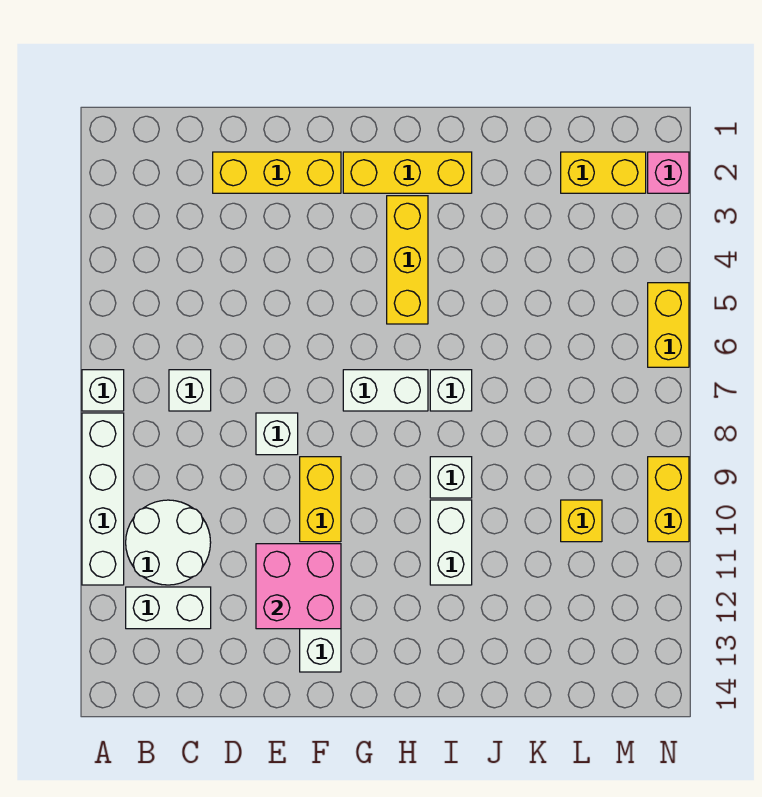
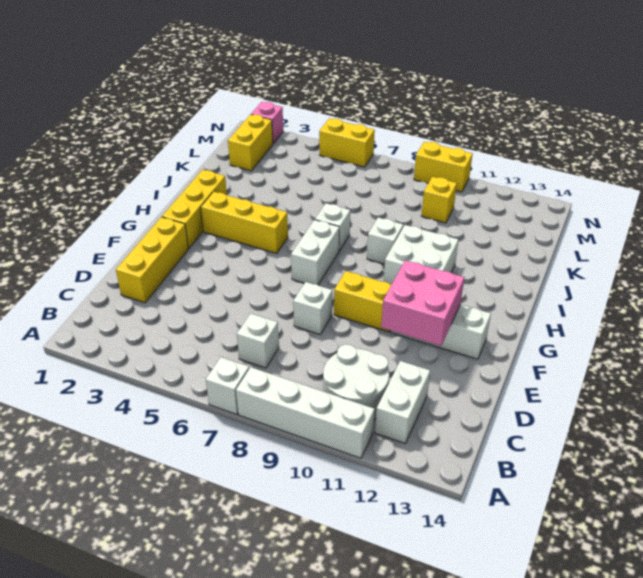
white 1x2 brick [430,500,472,585] -> white 2x2 brick [384,225,458,284]

